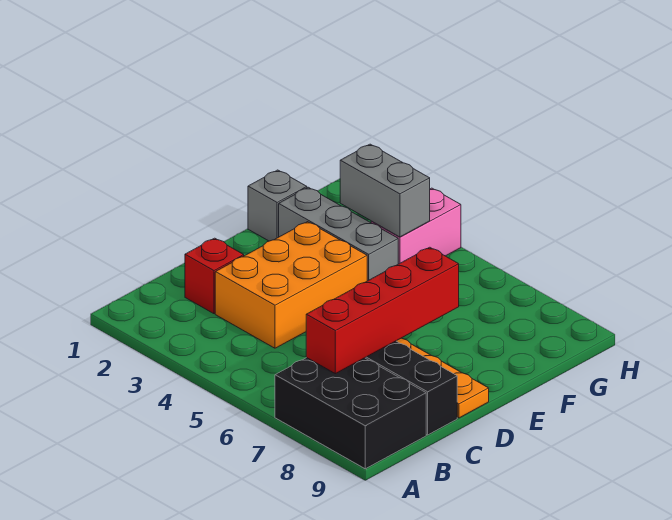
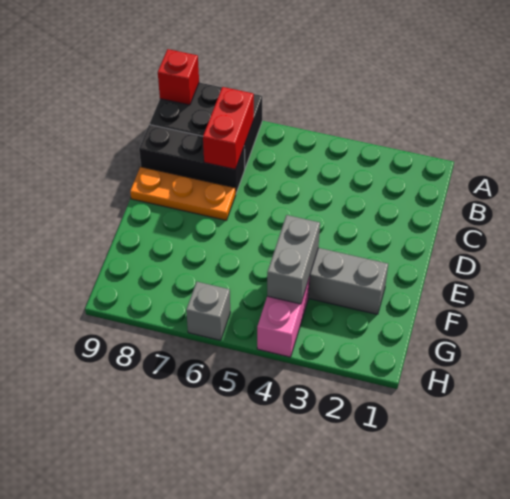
red 1x4 brick [306,247,459,374] -> red 1x2 brick [203,87,254,169]
red 1x1 brick [185,238,244,314] -> red 1x1 brick moved to [158,49,199,105]
orange 2x3 brick [215,222,367,348] -> none
grey 1x1 brick [248,170,307,241] -> grey 1x1 brick moved to [186,282,230,340]
grey 1x2 brick [340,144,430,237] -> grey 1x2 brick turned to [267,215,320,304]

